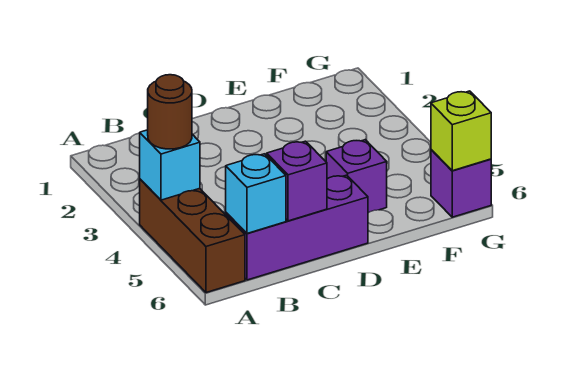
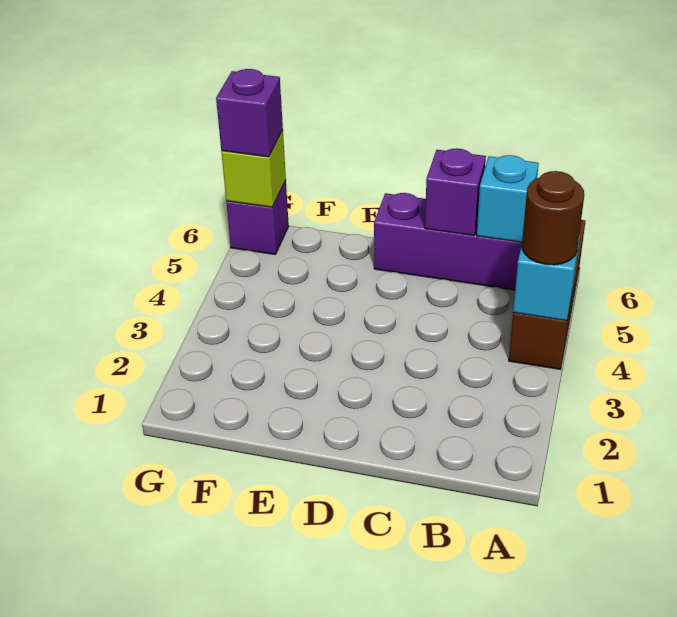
purple 1x1 brick [326,140,387,213] -> purple 1x1 brick moved to [216,69,283,157]

